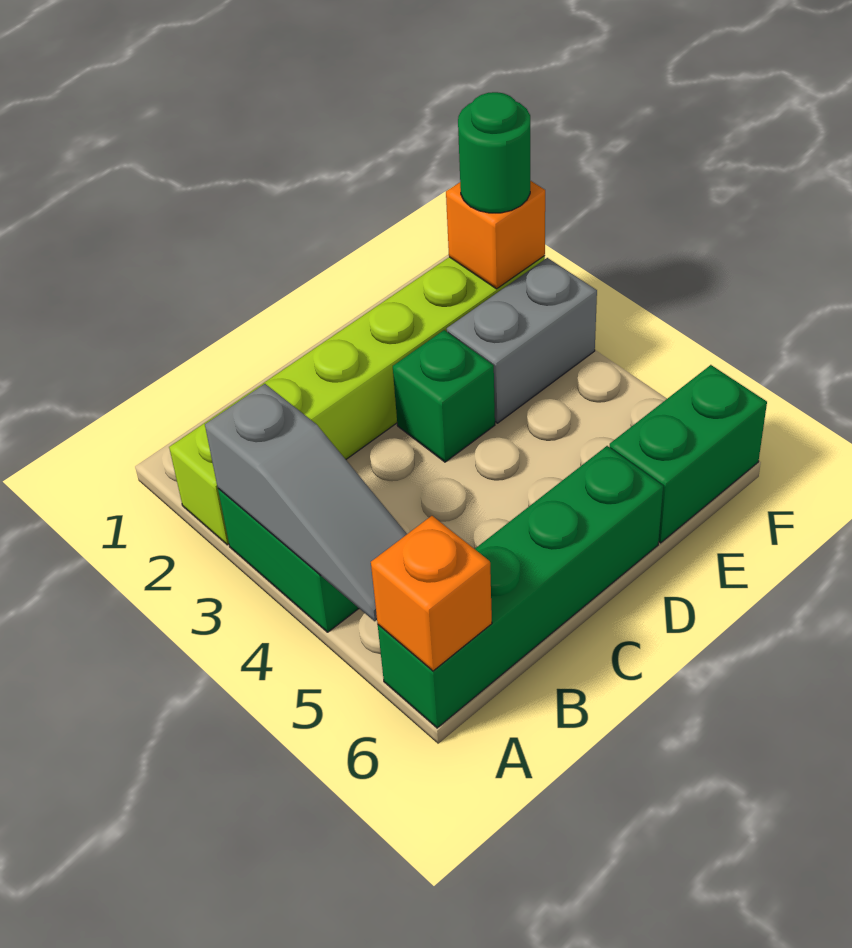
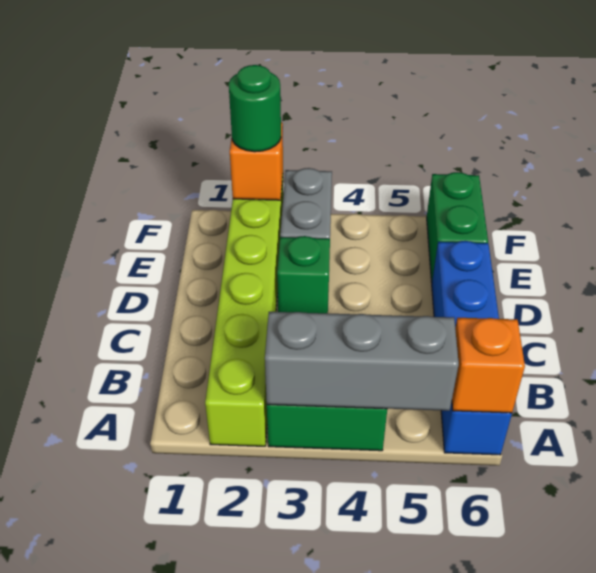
grey 1x3 slope [205,384,407,621] -> grey 1x3 brick [265,312,459,411]
green 1x4 brick [378,446,663,728] -> blue 1x4 brick [432,241,512,455]

